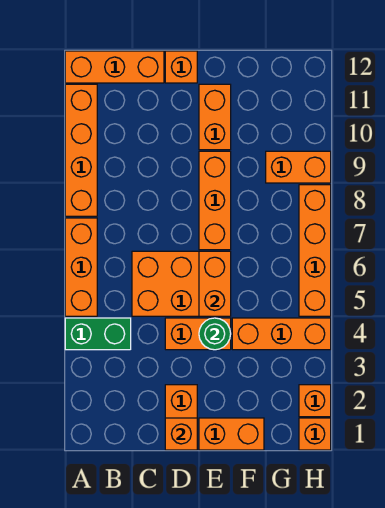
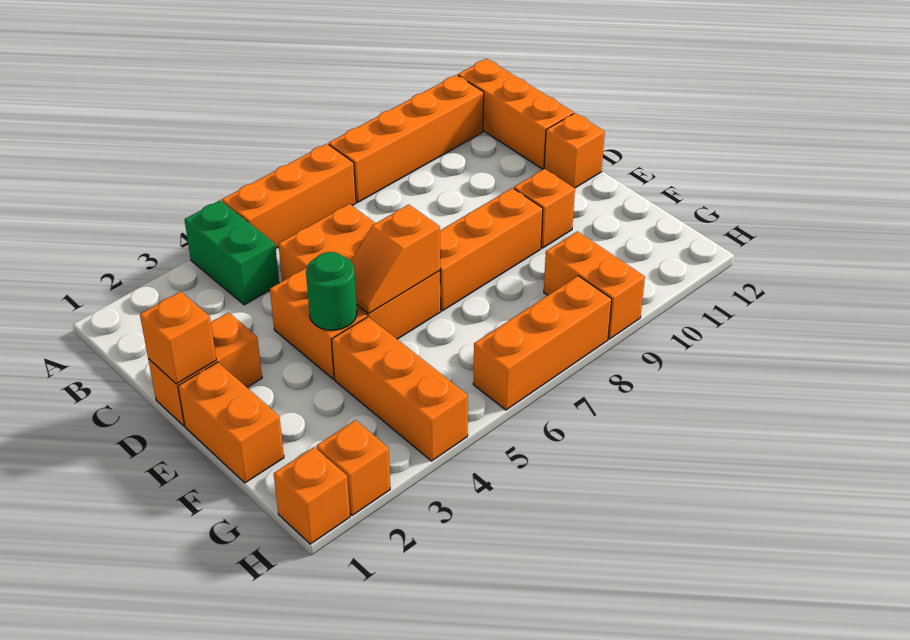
orange 1x2 brick [199,251,231,316] -> orange 1x2 slope [351,205,440,314]
orange 1x2 brick [199,84,231,150] -> orange 1x1 brick [514,169,575,248]
orange 1x4 brick [299,185,331,316] -> orange 1x3 brick [473,276,612,410]

